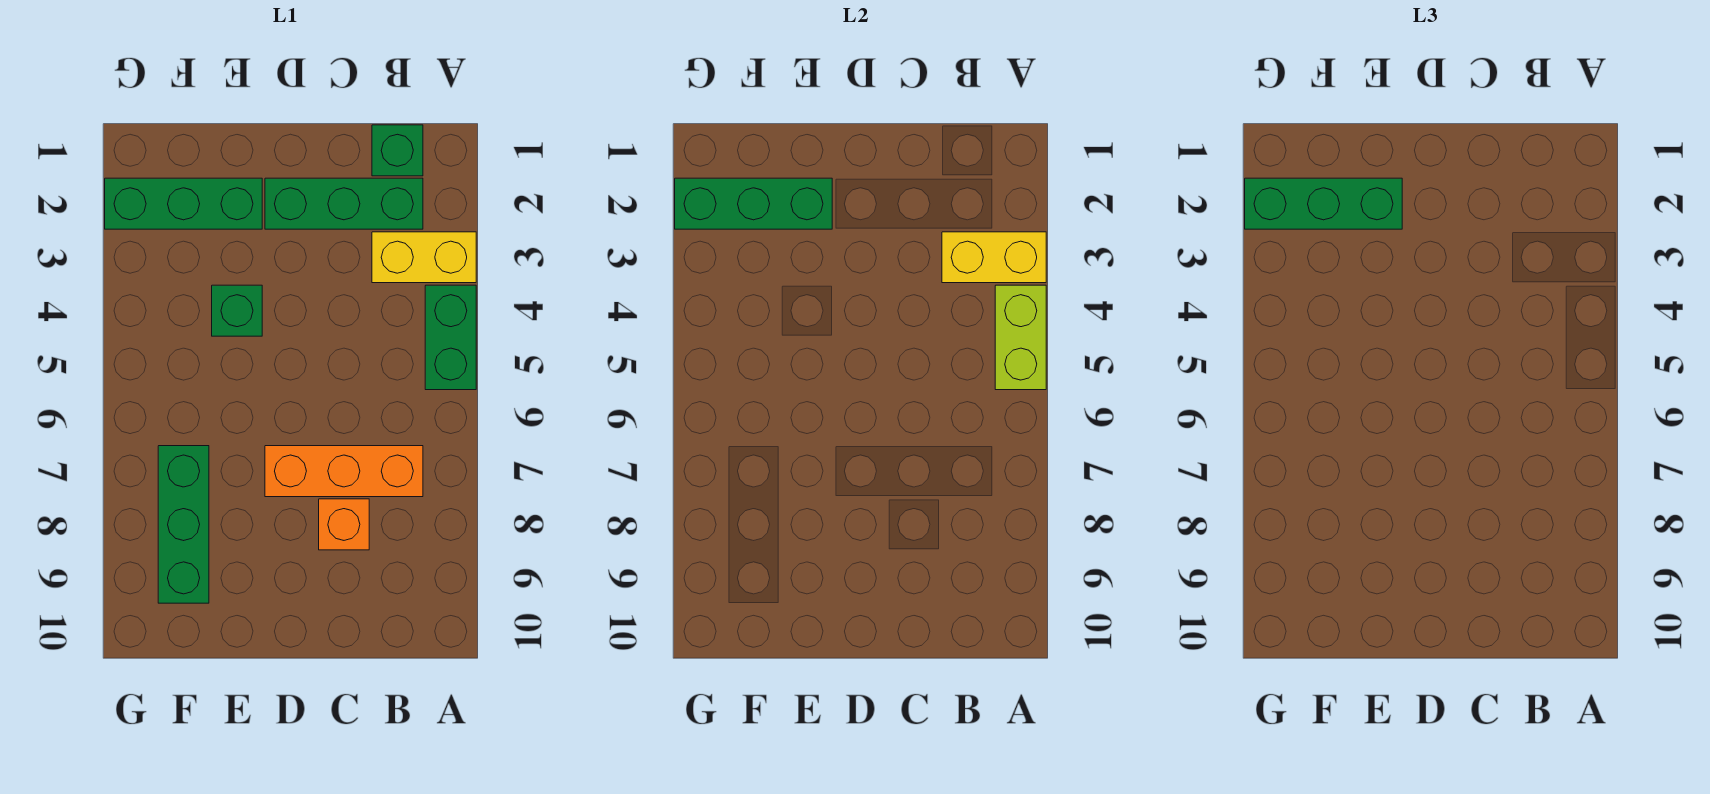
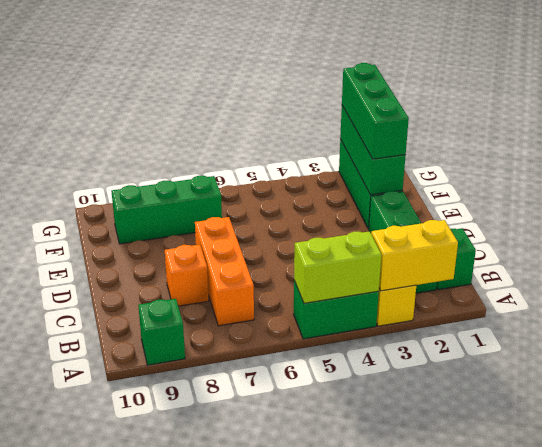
yellow 1x2 brick [942,232,1046,283] -> yellow 1x2 brick turned to [371,220,458,291]
green 1x1 brick [212,285,262,336] -> green 1x1 brick moved to [138,299,185,365]

